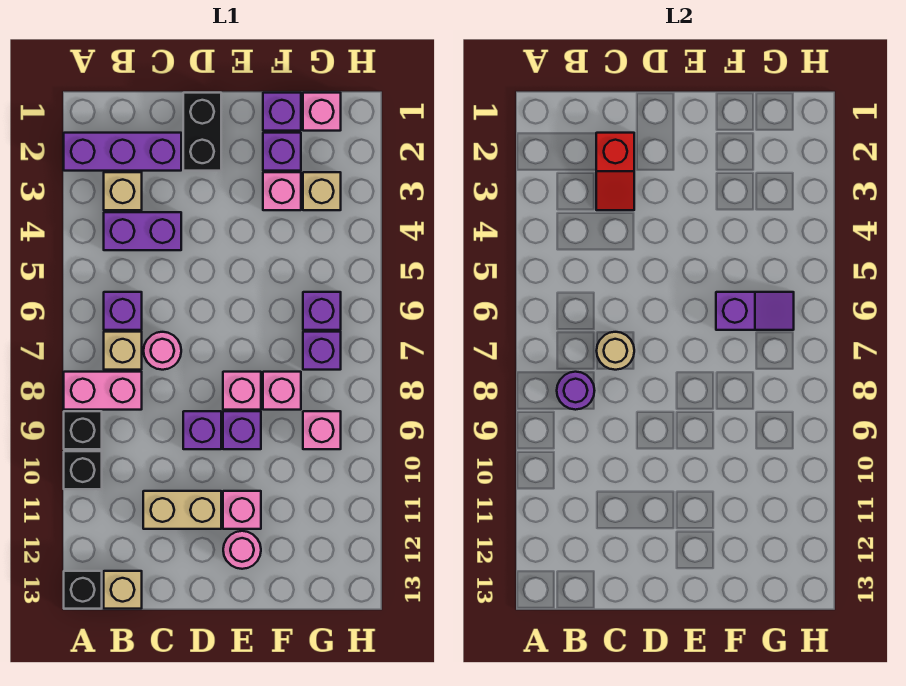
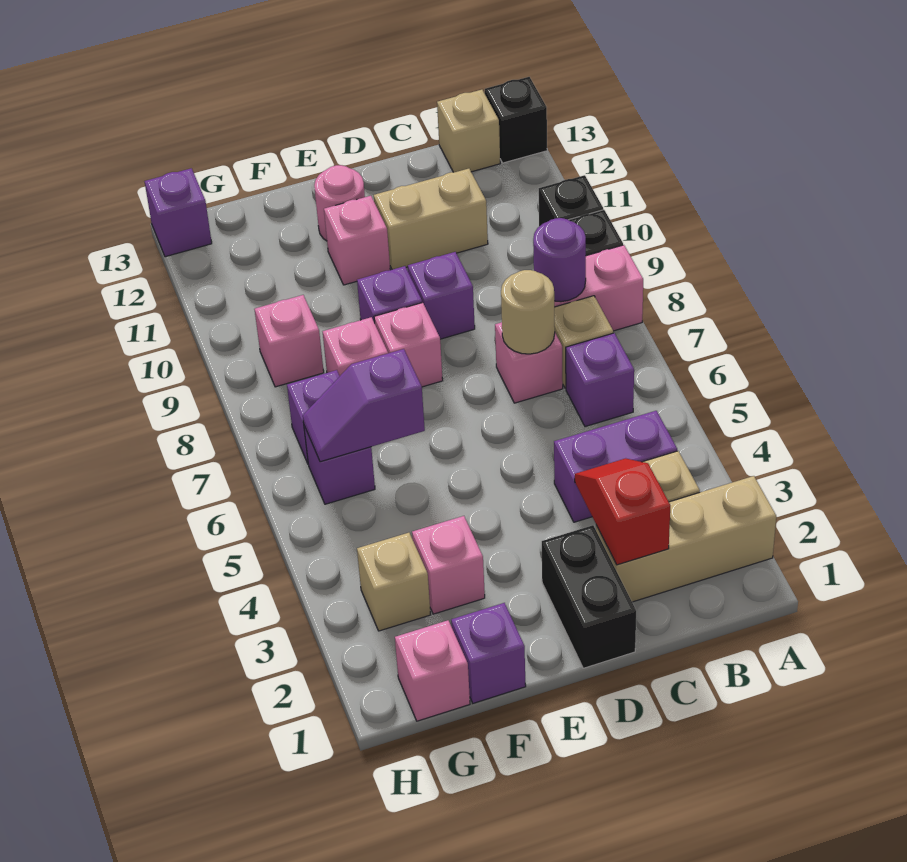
purple 1x3 brick [64,133,181,171] -> tan 1x3 brick [596,476,776,602]
pink 1x1 round brick [144,332,181,370] -> pink 1x1 brick [495,322,563,403]
purple 1x1 brick [263,133,301,171] -> purple 1x1 brick moved to [144,168,212,257]

